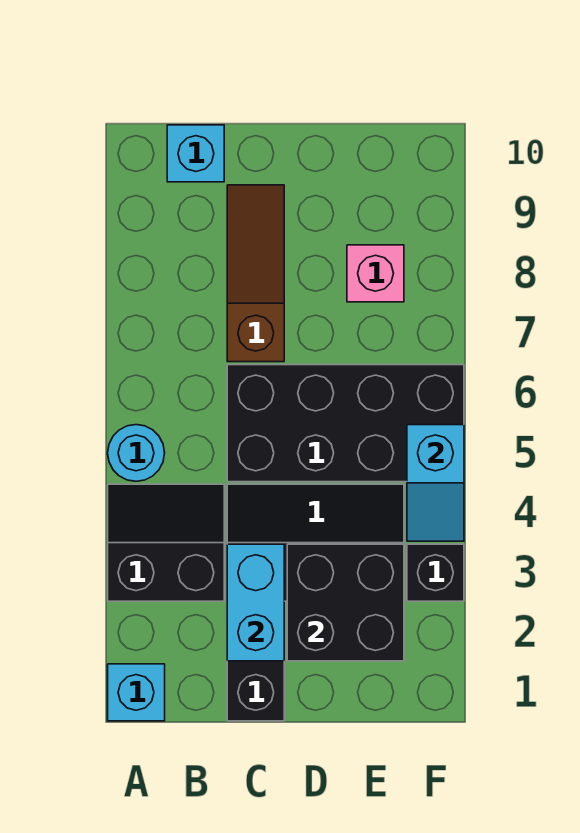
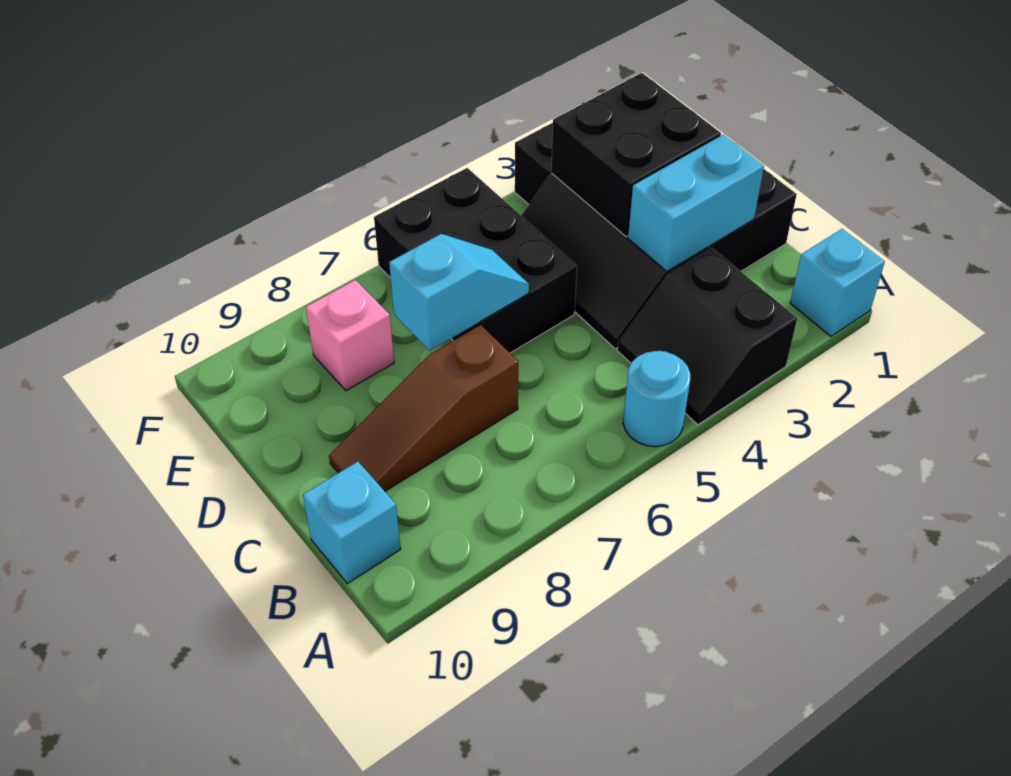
black 2x4 brick [227,365,464,482] -> black 2x3 brick [374,168,577,353]
cyan 1x2 slope [407,425,464,541] -> cyan 1x2 slope moved to [389,234,529,350]

